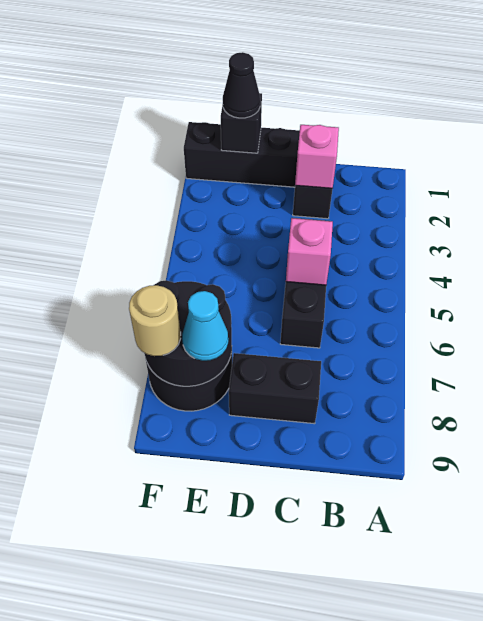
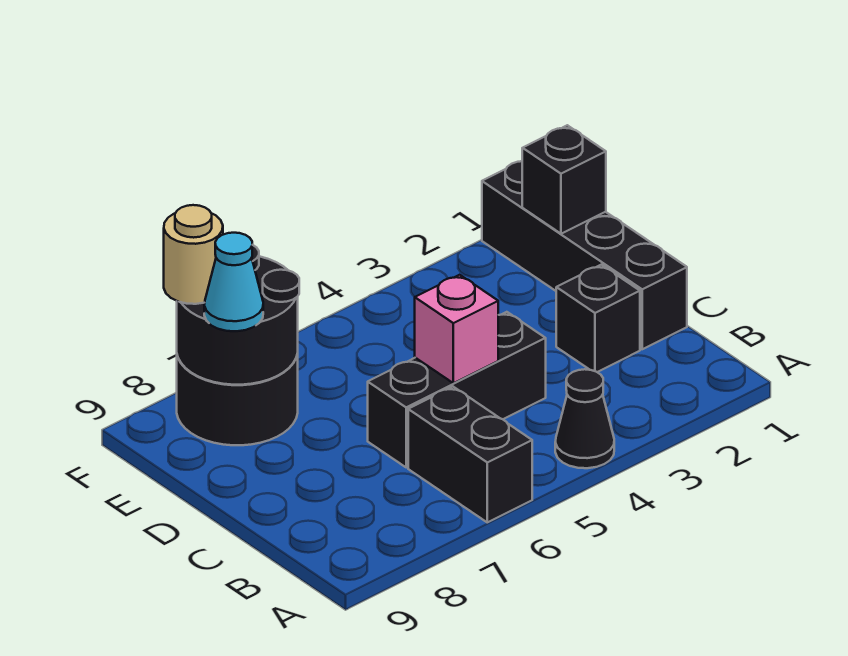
pink 1x1 brick [295,125,339,188] -> none
black 1x2 brick [229,353,321,424] -> black 1x2 brick moved to [408,387,532,522]
black 1x1 cone [223,52,260,118] -> black 1x1 cone moved to [555,369,614,468]

